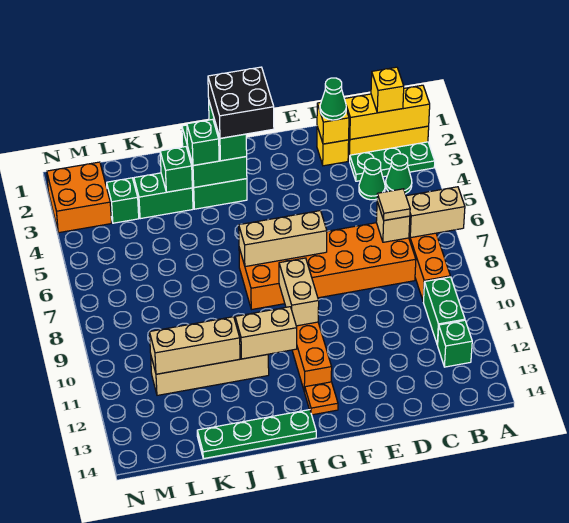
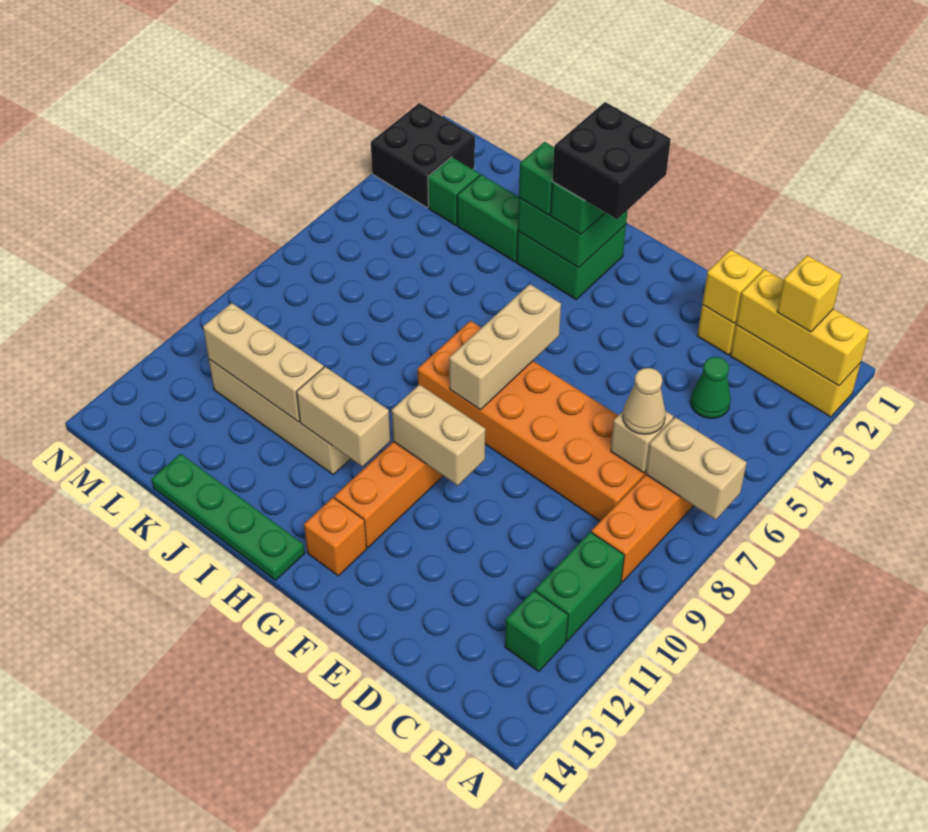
green 1x3 plate [350,142,435,181] -> none
green 1x1 cone [386,154,412,194] -> none
tan 1x1 tile [377,189,410,220] -> tan 1x1 cone [623,368,666,434]
green 1x1 cone [320,78,346,120] -> none
tan 1x3 brick [239,211,327,267] -> tan 1x3 brick turned to [449,284,561,410]
tan 1x2 brick [279,258,319,326] -> tan 1x2 brick turned to [392,385,485,486]
orange 1x1 plate [305,382,338,415] -> orange 1x1 brick [304,498,367,576]
green 1x1 brick [160,147,192,192] -> none
orange 2x2 brick [47,162,111,233] -> black 2x2 brick [371,103,475,208]

